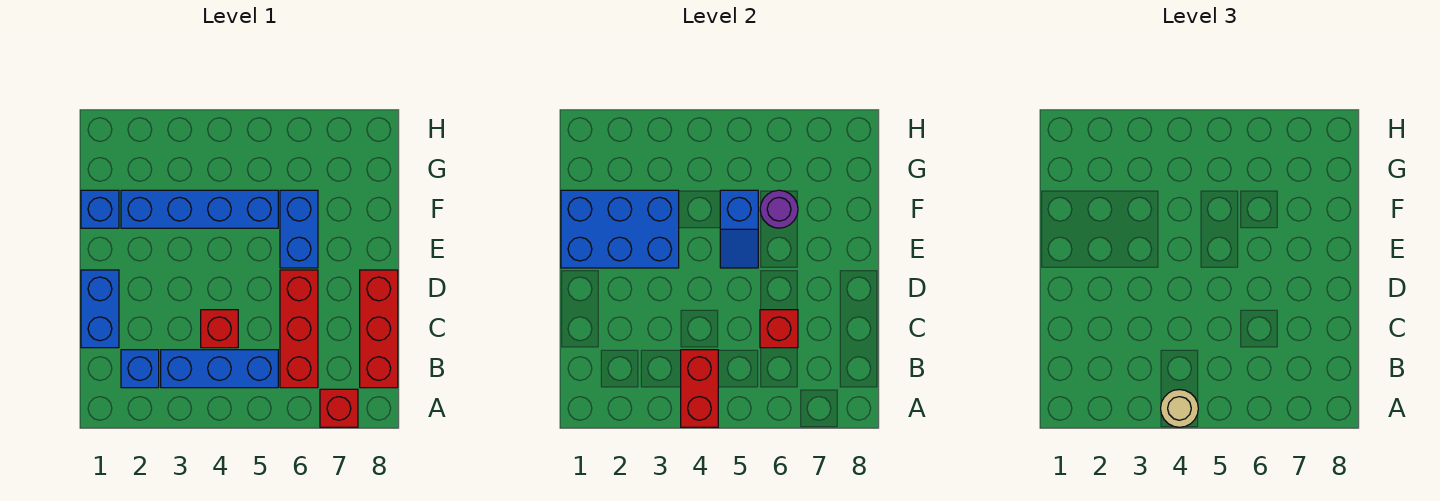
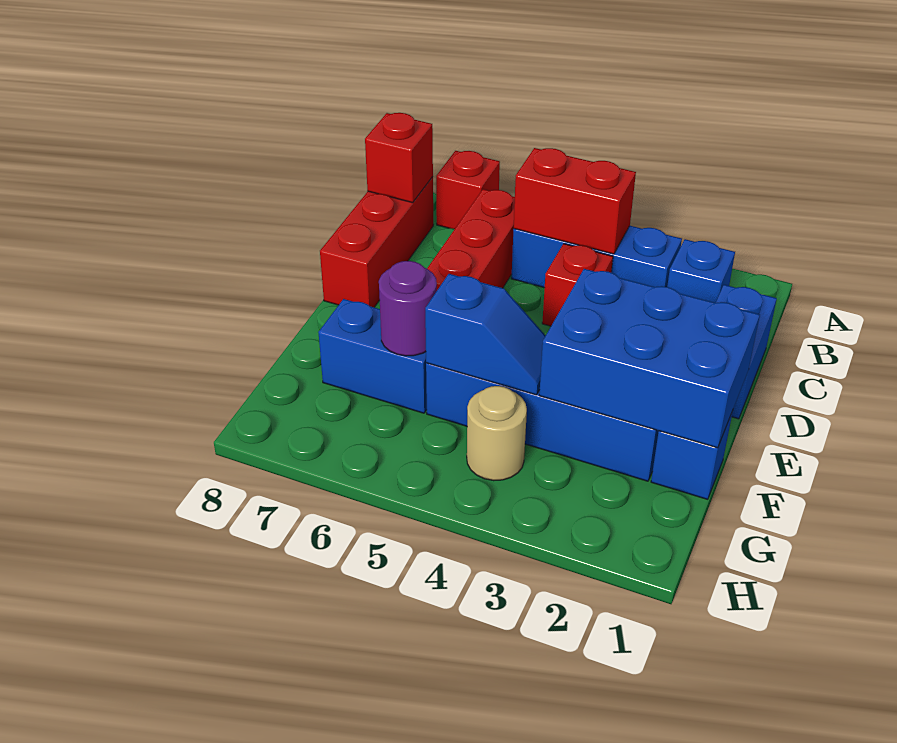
red 1x2 brick [681,350,718,427] -> red 1x2 brick turned to [514,148,636,254]
tan 1x1 round brick [1161,390,1198,427] -> tan 1x1 round brick moved to [467,386,527,481]
red 1x1 brick [760,310,798,348] -> red 1x1 brick moved to [365,113,433,203]
blue 1x2 slope [720,190,758,268] -> blue 1x2 slope turned to [425,274,546,395]
blue 1x2 brick [280,190,318,268] -> blue 1x2 brick turned to [318,299,427,413]

